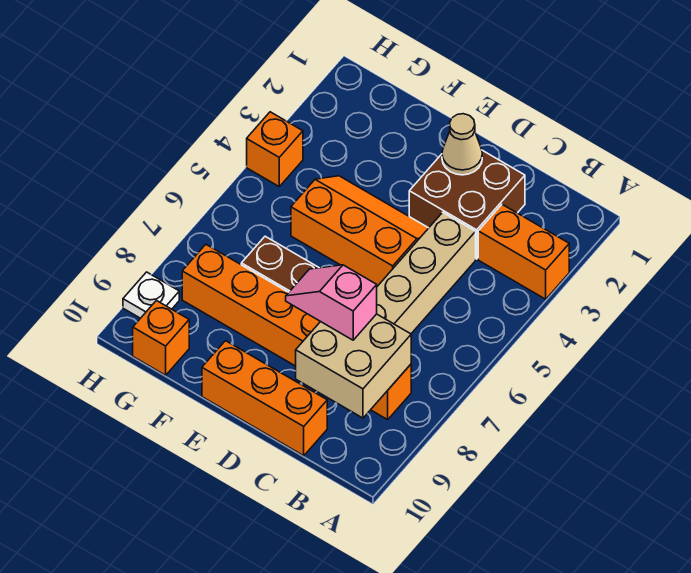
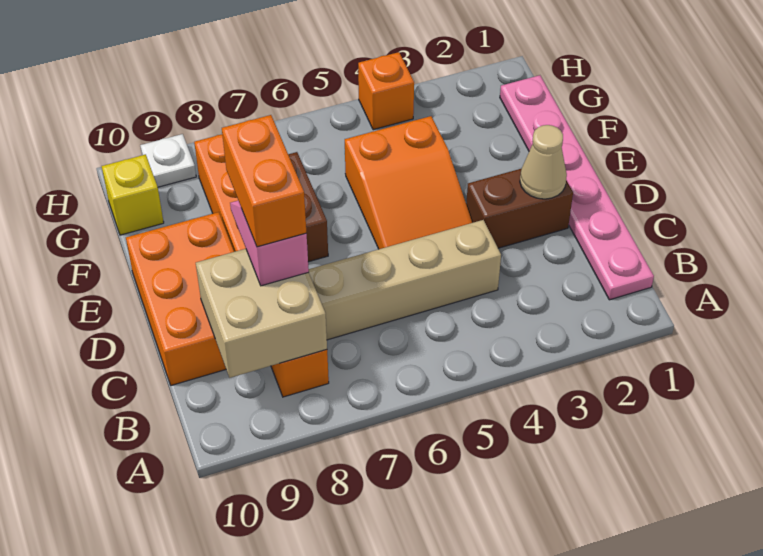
orange 1x2 brick [478,205,569,299] -> orange 1x2 brick moved to [222,115,306,247]
none -> pink 1x6 plate [500,75,654,300]
brown 2x2 brick [409,150,525,259] -> brown 1x2 brick [466,168,573,248]
orange 1x3 brick [202,341,327,456] -> orange 2x3 brick [126,212,234,385]
orange 2x3 slope [291,176,428,286] -> orange 2x3 slope turned to [345,116,472,249]
orange 1x1 brick [133,301,189,375] -> yellow 1x1 brick [101,154,164,235]

